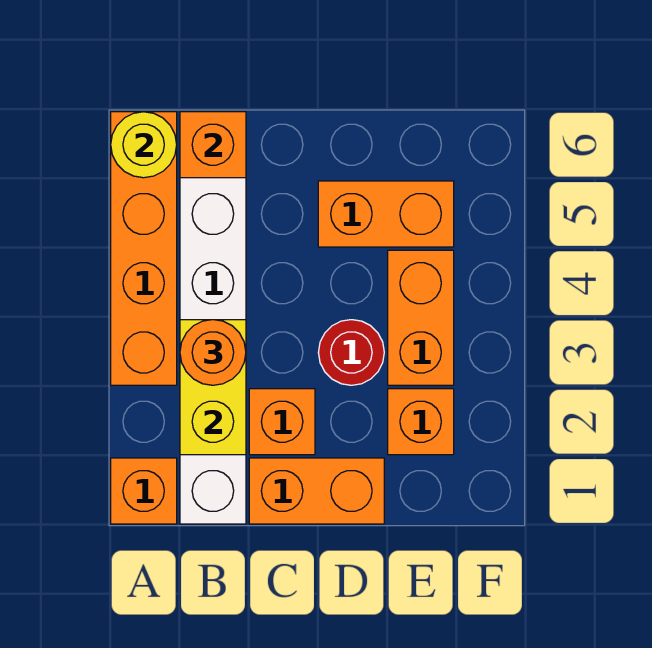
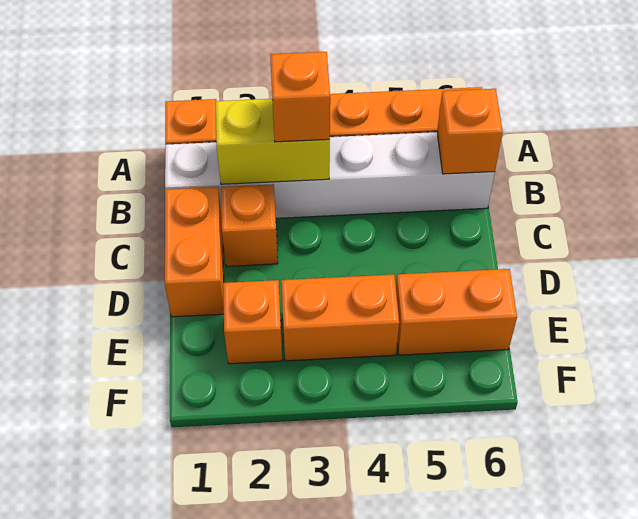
yellow 1x1 round brick [111,112,177,178] -> none
orange 1x1 round brick [180,320,246,385] -> orange 1x1 brick [270,52,330,142]
red 1x1 round brick [318,320,384,385] -> none
orange 1x2 brick [318,181,454,247] -> orange 1x2 brick turned to [396,269,517,355]

